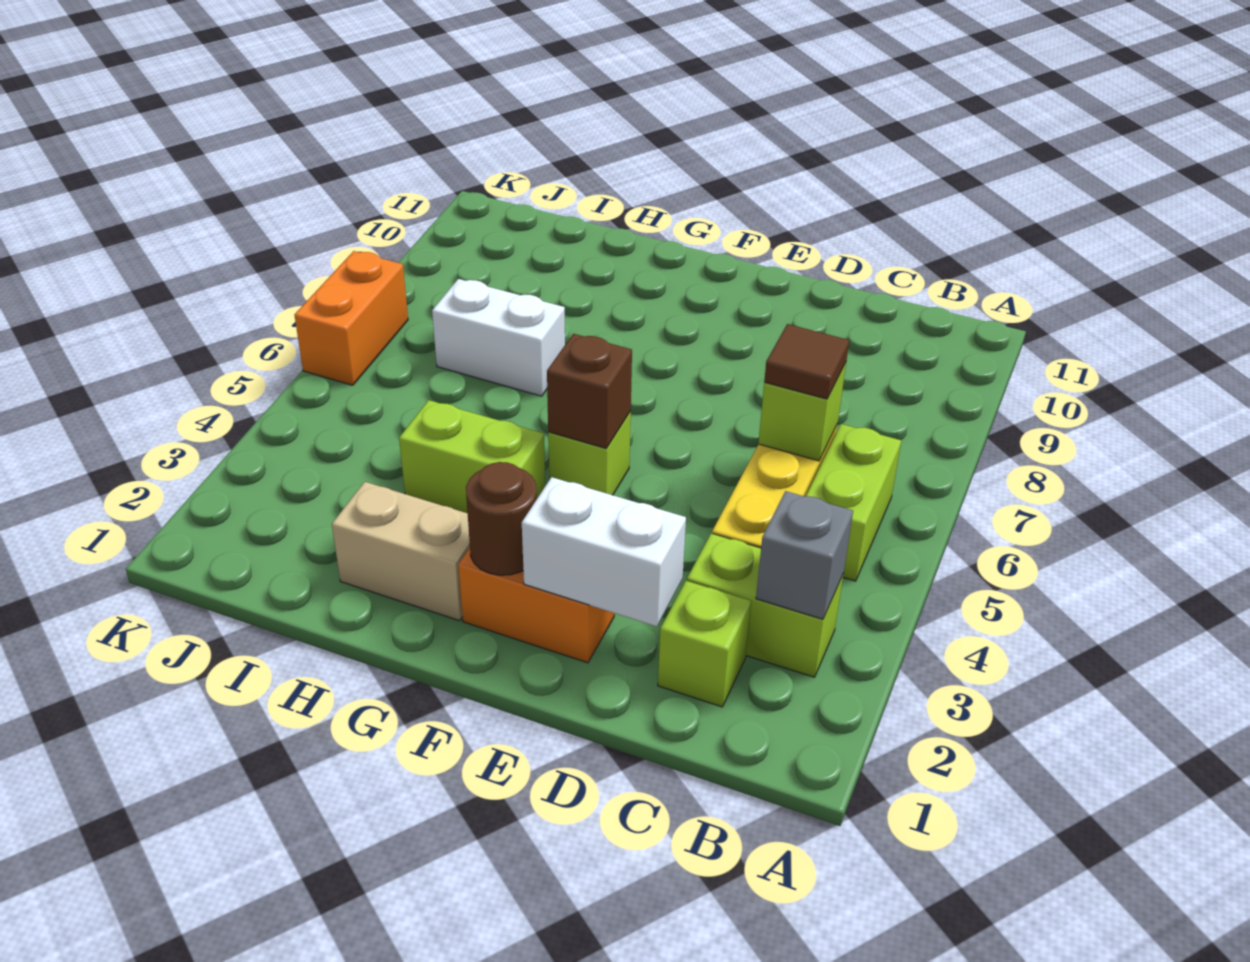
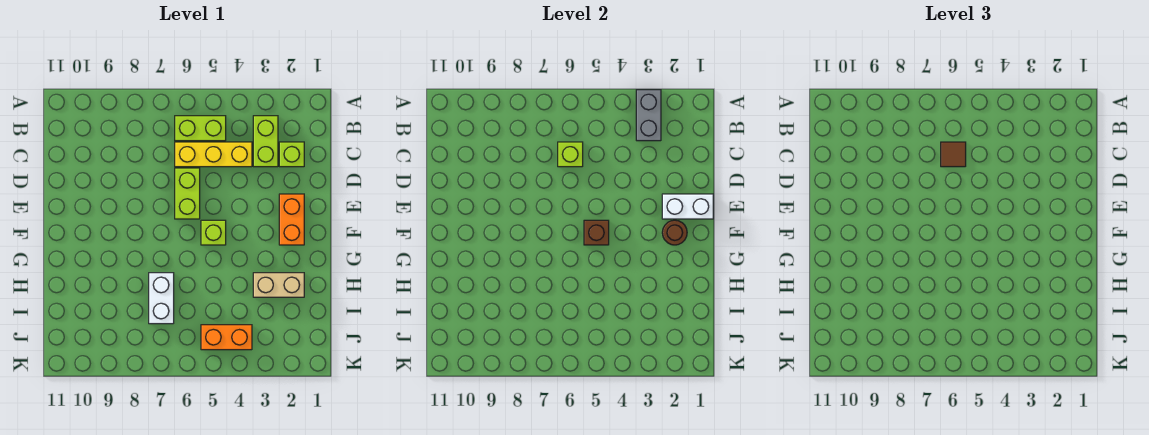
grey 1x1 brick [756,491,853,619] -> grey 1x2 brick [636,90,661,141]
white 1x2 brick [522,477,686,627] -> white 1x2 brick turned to [662,194,713,219]
tan 1x2 brick [332,482,470,621] -> tan 1x2 brick turned to [253,273,304,297]
lime 1x2 brick [399,400,545,513] -> lime 1x2 brick moved to [175,168,200,219]
orange 1x2 brick [295,251,408,385] -> orange 1x2 brick moved to [201,325,252,350]

